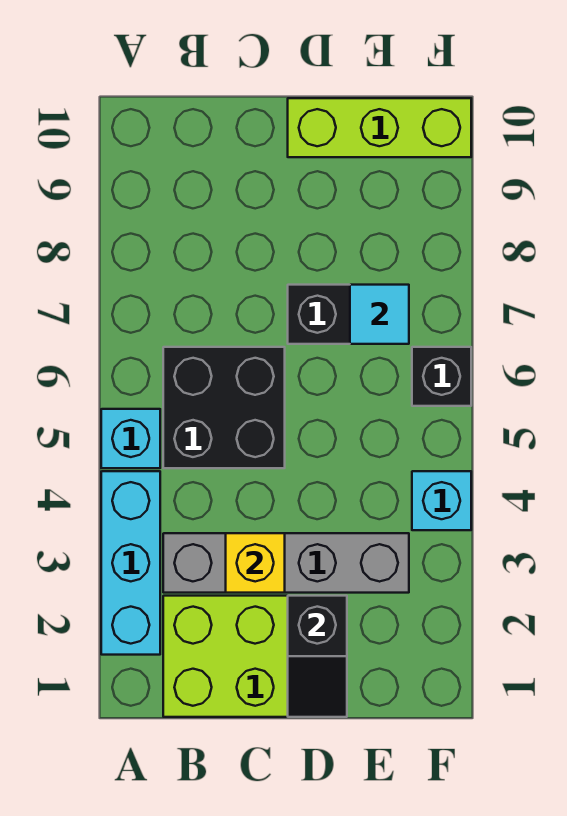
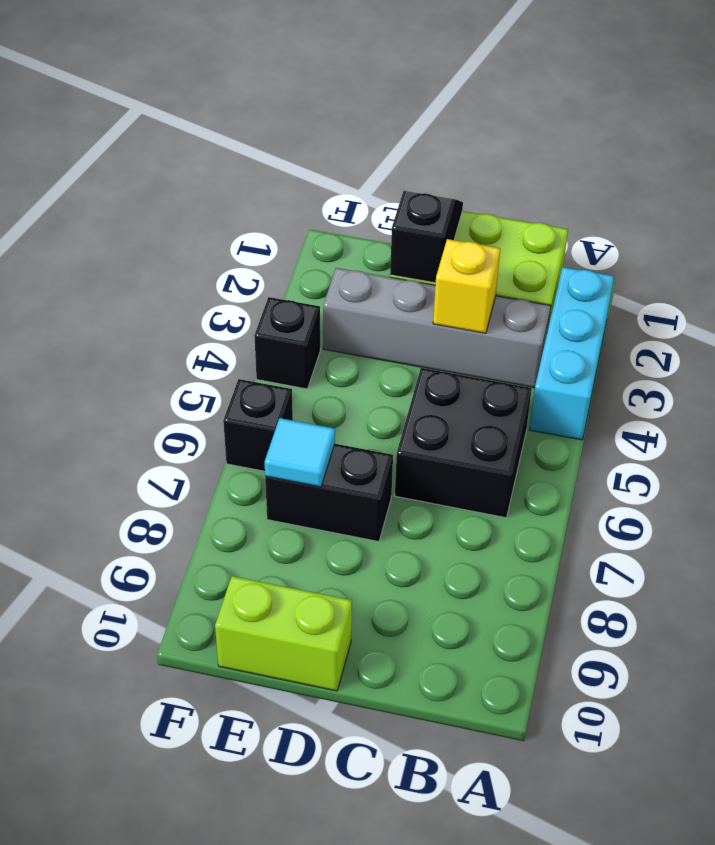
cyan 1x1 brick [101,409,160,468] -> none
lime 1x3 brick [288,98,471,157] -> lime 1x2 brick [215,576,352,691]
cyan 1x1 brick [412,471,471,530] -> black 1x1 brick [254,297,320,389]

